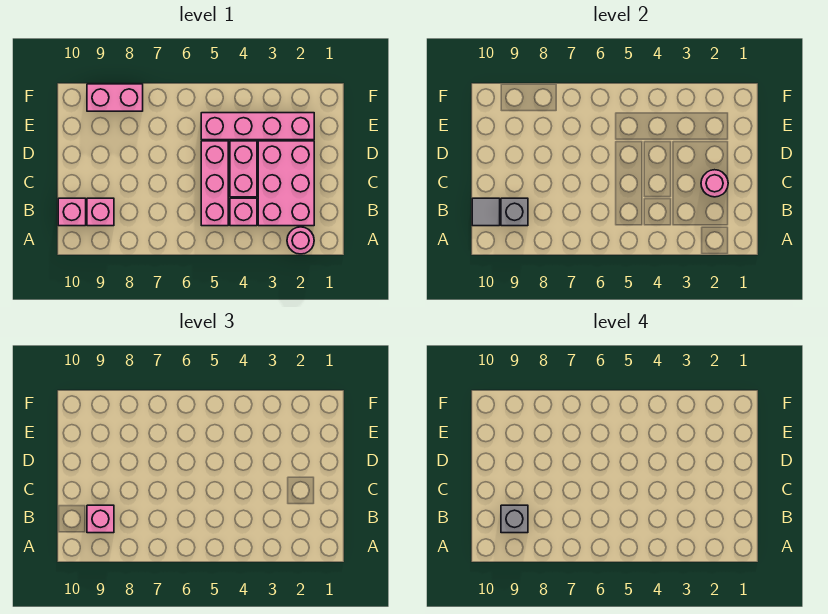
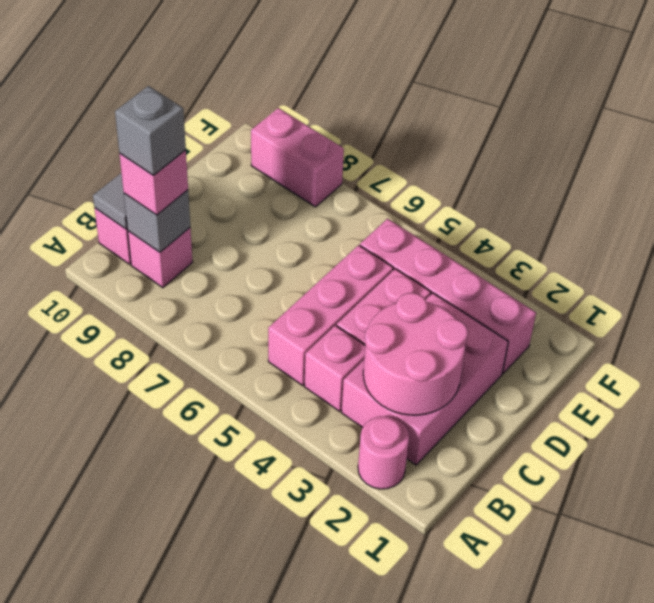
pink 1x1 round brick [701,170,728,197] -> pink 2x2 round brick [363,293,468,415]

